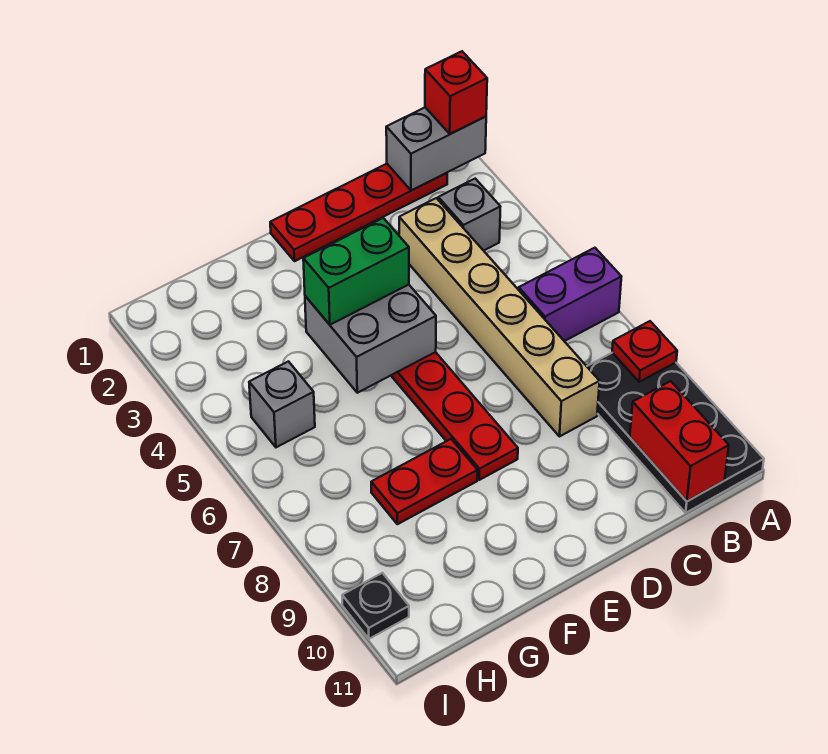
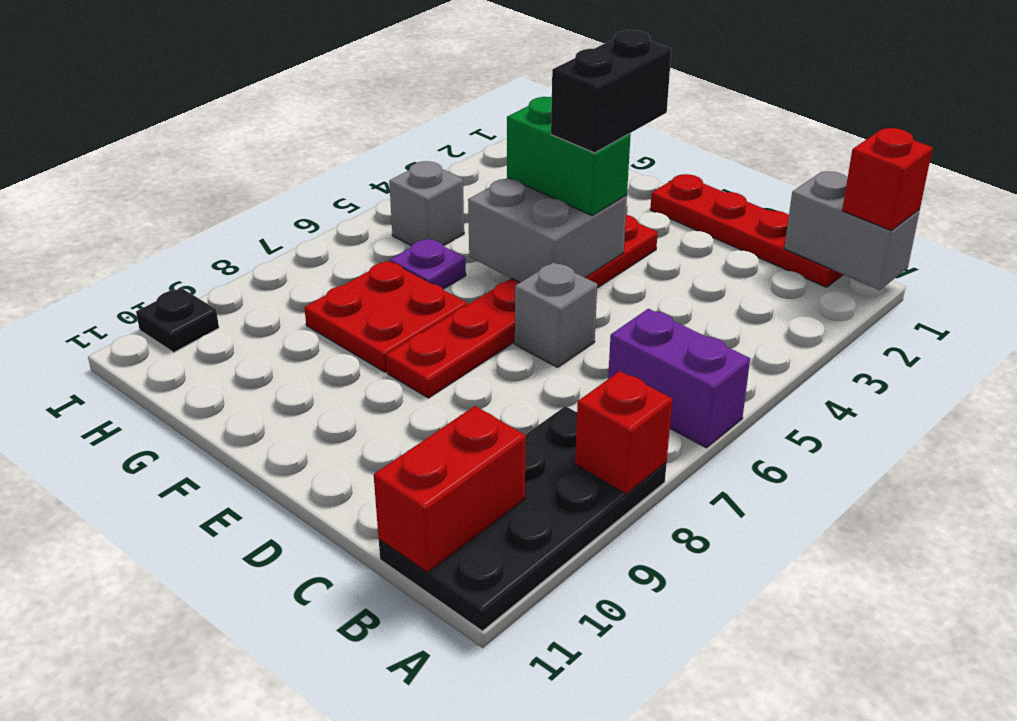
red 1x1 plate [612,321,677,382] -> red 1x1 brick [575,371,672,494]
grey 1x1 brick [438,179,501,251] -> grey 1x1 brick moved to [515,262,597,367]
tan 1x6 brick [399,198,600,437] -> none
none -> black 1x2 brick [551,30,671,153]
red 1x2 plate [371,439,478,524] -> red 2x2 plate [304,261,467,372]
none -> purple 1x1 plate [390,239,466,289]

